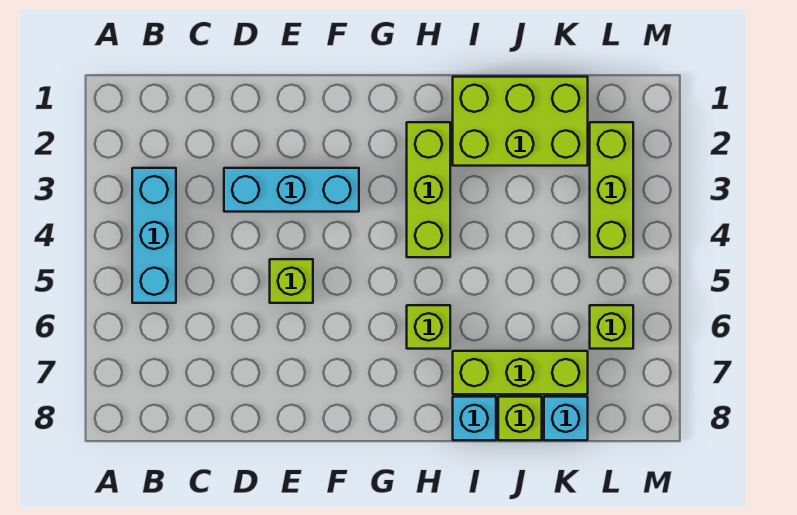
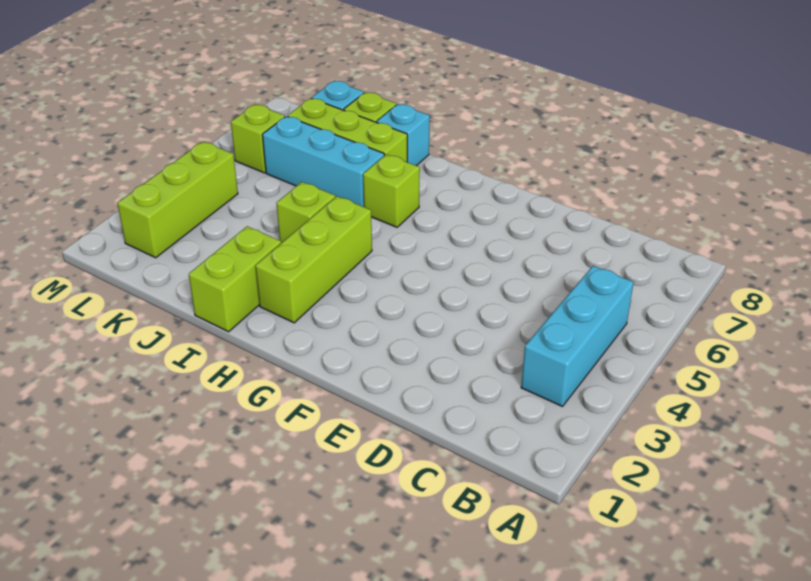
cyan 1x3 brick [224,168,359,212] -> cyan 1x3 brick moved to [262,116,384,207]
lime 1x1 brick [270,259,313,303] -> lime 1x1 brick moved to [277,182,335,243]
lime 2x3 brick [453,77,588,166] -> lime 1x2 brick [189,226,281,332]

